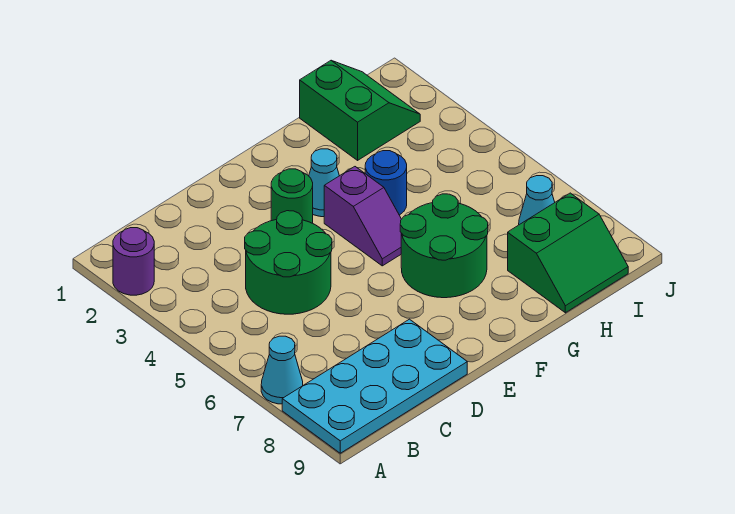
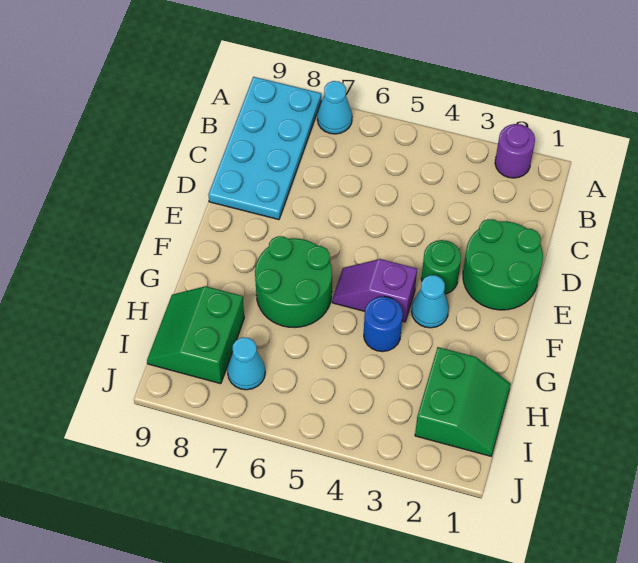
green 2x2 round brick [245,211,332,314] -> green 2x2 round brick moved to [463,219,543,310]
green 2x2 slope [300,61,420,160] -> green 2x2 slope turned to [415,347,511,456]

